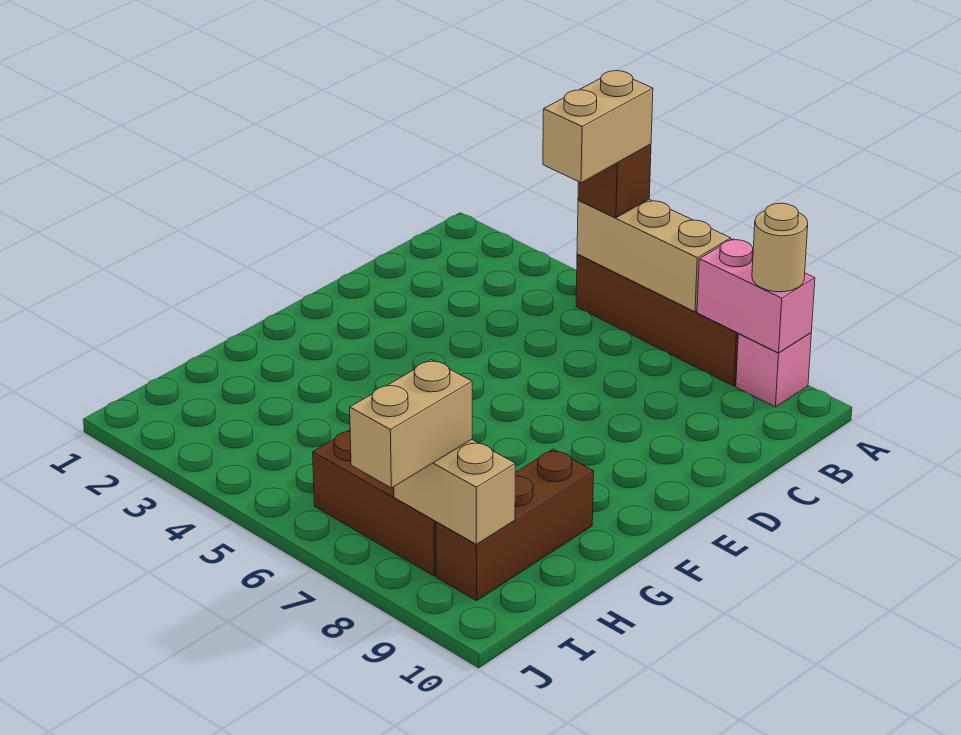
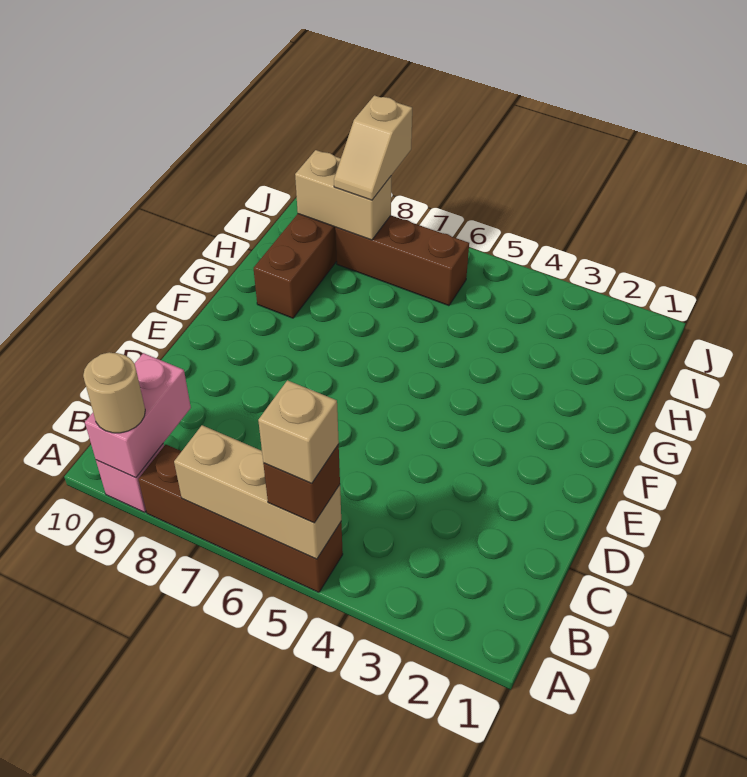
tan 1x2 brick [543,71,653,183] -> tan 1x1 brick [258,380,339,483]
pink 1x2 brick [697,239,815,353] -> pink 1x2 brick turned to [85,353,191,478]
tan 1x2 brick [350,360,472,488] -> tan 1x2 slope [334,95,412,200]

